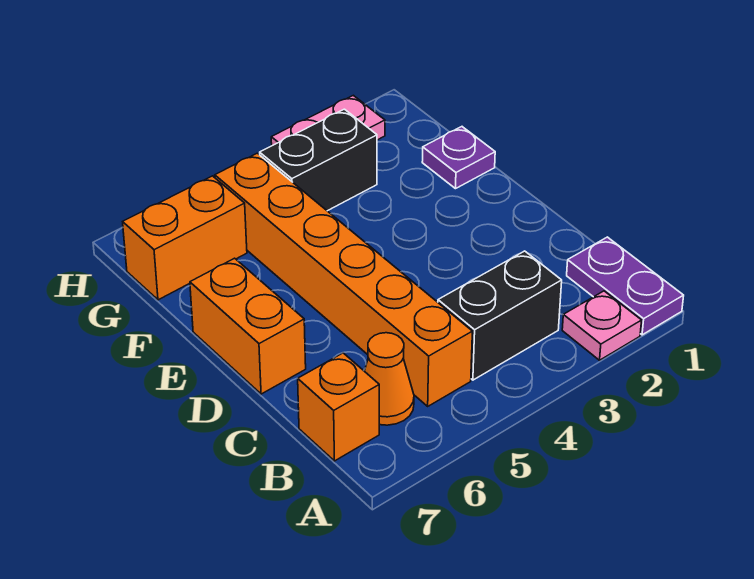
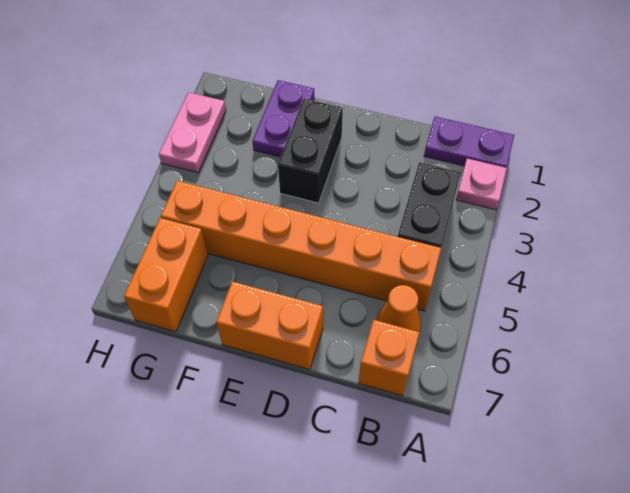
purple 1x1 plate [422,127,495,189] -> purple 1x2 plate [252,80,314,157]
black 1x2 brick [260,109,377,211] -> black 1x2 brick moved to [278,99,343,203]

